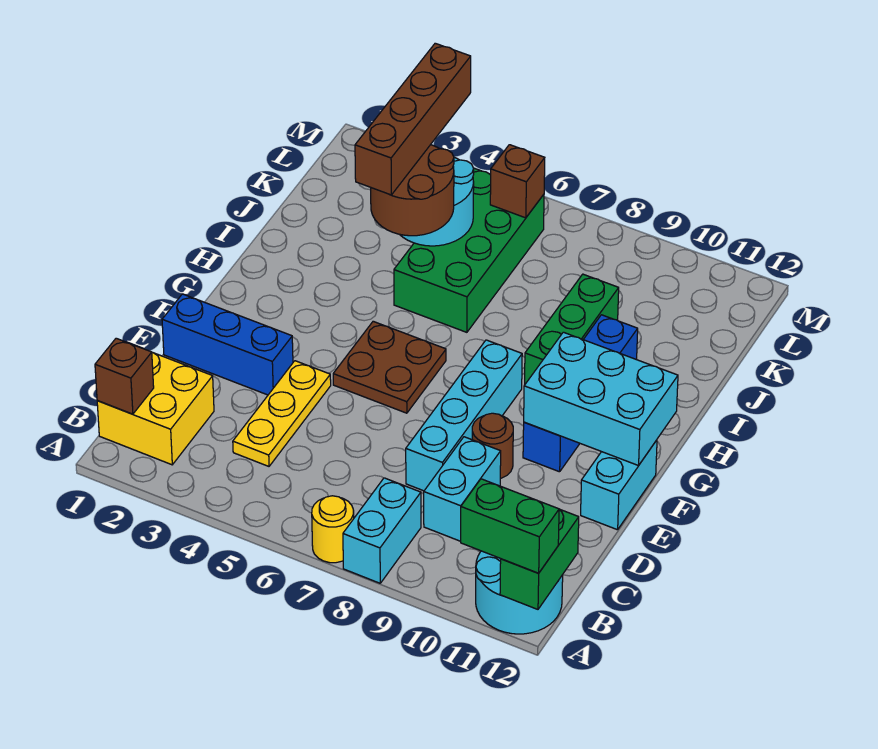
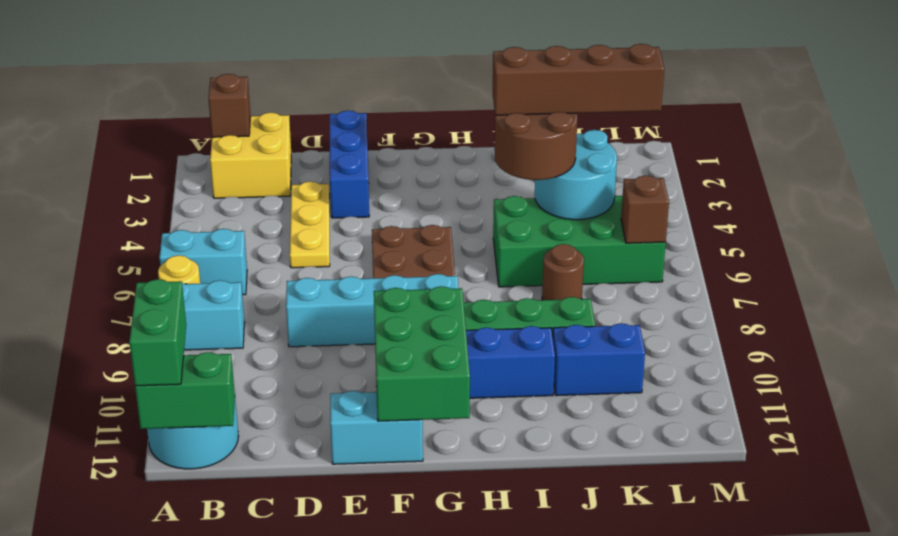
yellow 1x3 plate [233,361,331,466] -> yellow 1x3 plate turned to [290,181,330,268]
cyan 1x2 brick [424,437,501,541] -> cyan 1x2 brick moved to [159,229,247,295]
brown 1x1 round brick [472,413,513,478] -> brown 1x1 round brick moved to [542,244,584,300]
cyan 2x3 brick [524,332,678,466] -> green 2x3 brick [374,286,470,421]
none -> blue 1x2 brick [553,323,645,396]

